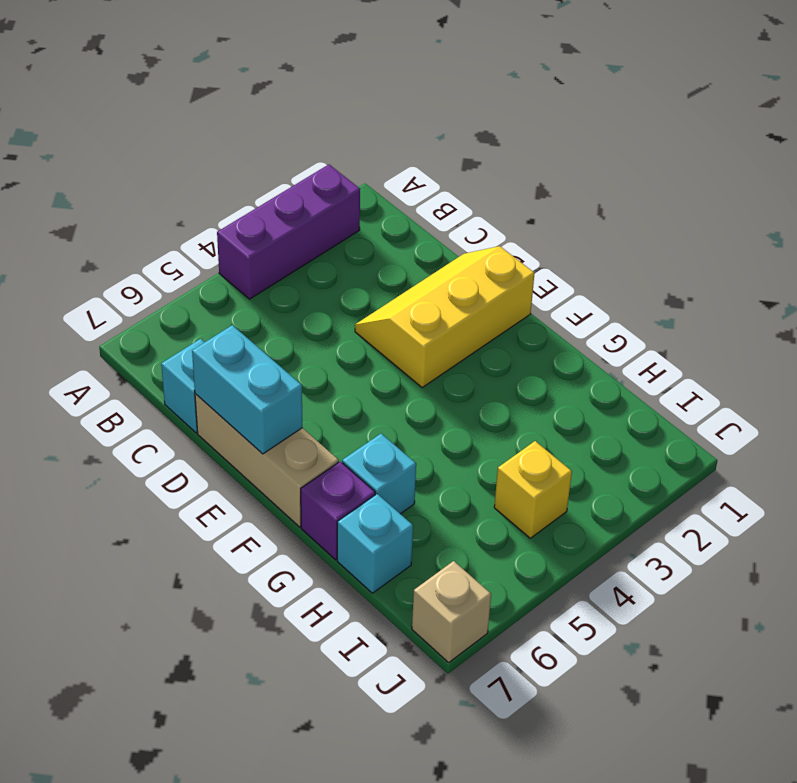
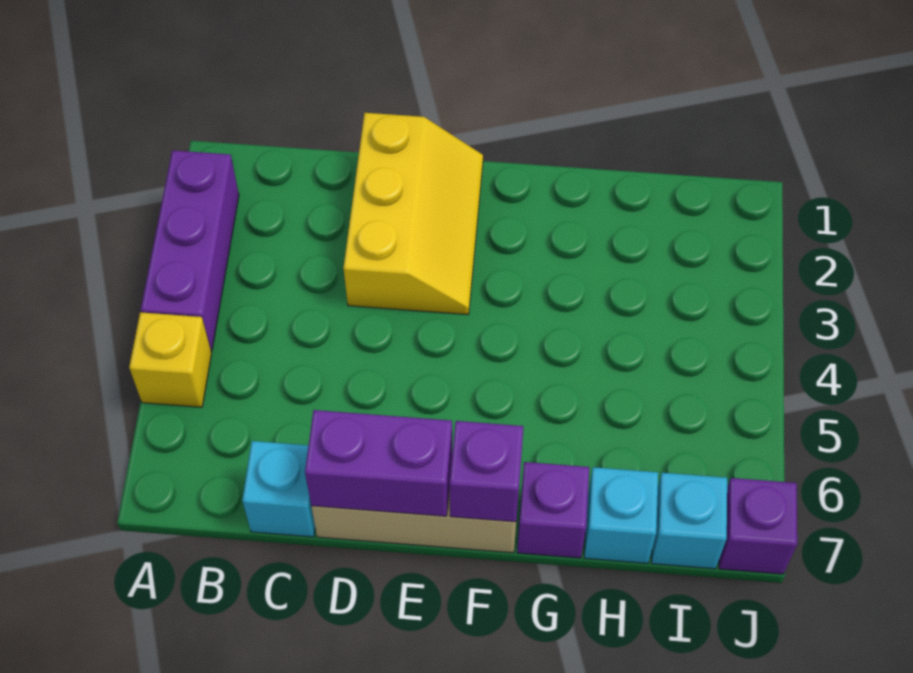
yellow 2x3 slope [355,246,535,388] -> yellow 2x3 slope turned to [344,113,483,315]
cyan 1x2 brick [192,325,302,454] -> purple 1x2 brick [305,410,452,516]
none -> purple 1x1 brick [450,421,524,522]
cyan 1x1 brick [342,434,416,514] -> cyan 1x1 brick moved to [651,473,727,569]
yellow 1x1 brick [494,441,572,538] -> yellow 1x1 brick moved to [129,312,212,407]
tan 1x1 brick [412,561,491,662] -> purple 1x1 brick [719,478,797,574]

